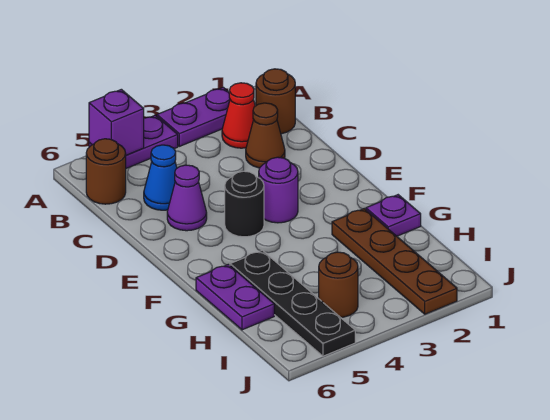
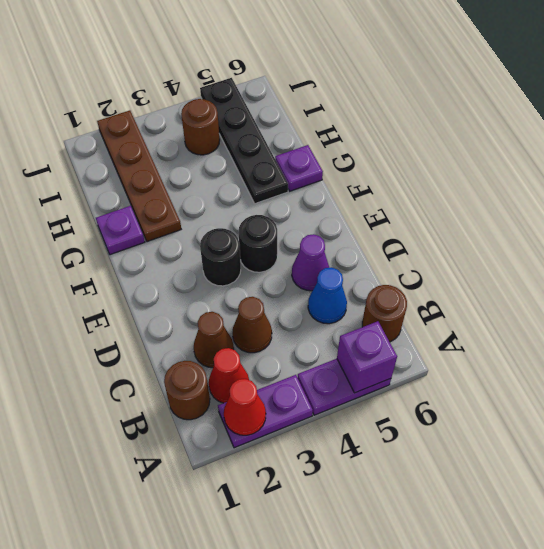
none -> red 1x1 cone [224,379,266,435]
none -> brown 1x1 cone [232,297,272,353]
purple 1x1 round brick [258,157,298,223] -> black 1x1 round brick [200,228,241,286]
purple 1x2 plate [196,264,274,330] -> purple 1x1 plate [275,145,323,191]

